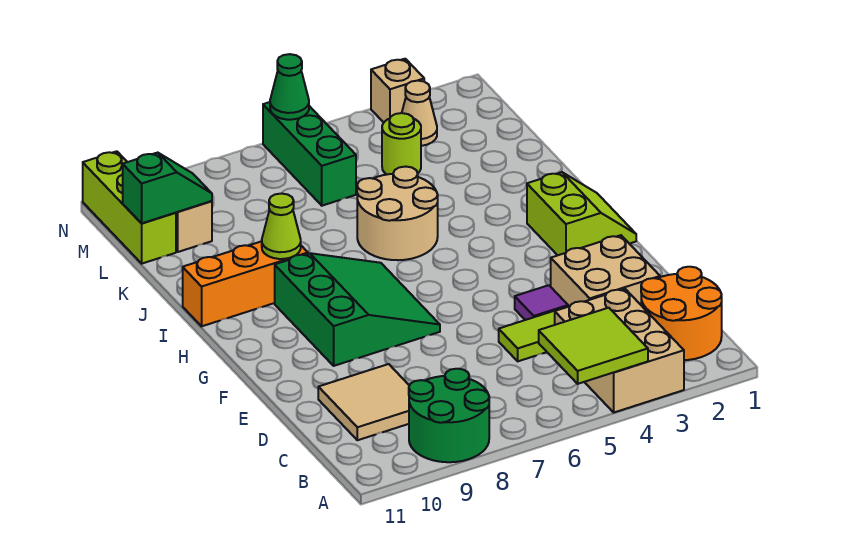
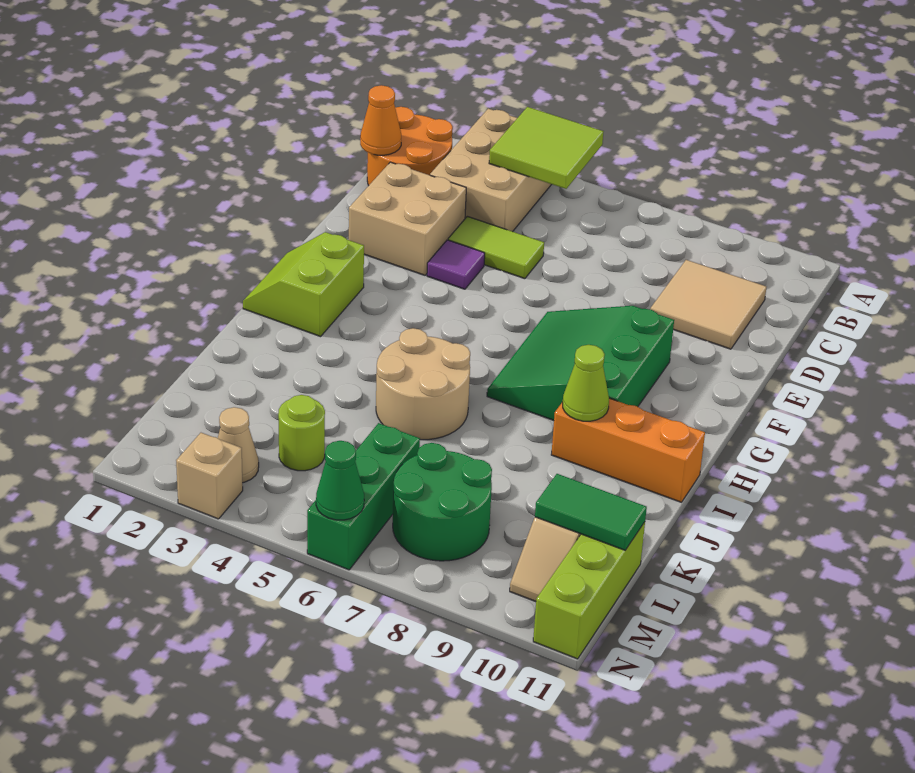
green 2x2 round brick [409,369,489,462] -> green 2x2 round brick moved to [393,443,492,561]
none -> orange 1x1 cone [360,85,401,155]
green 1x2 slope [123,153,212,223] -> green 1x2 tile [535,474,647,550]

